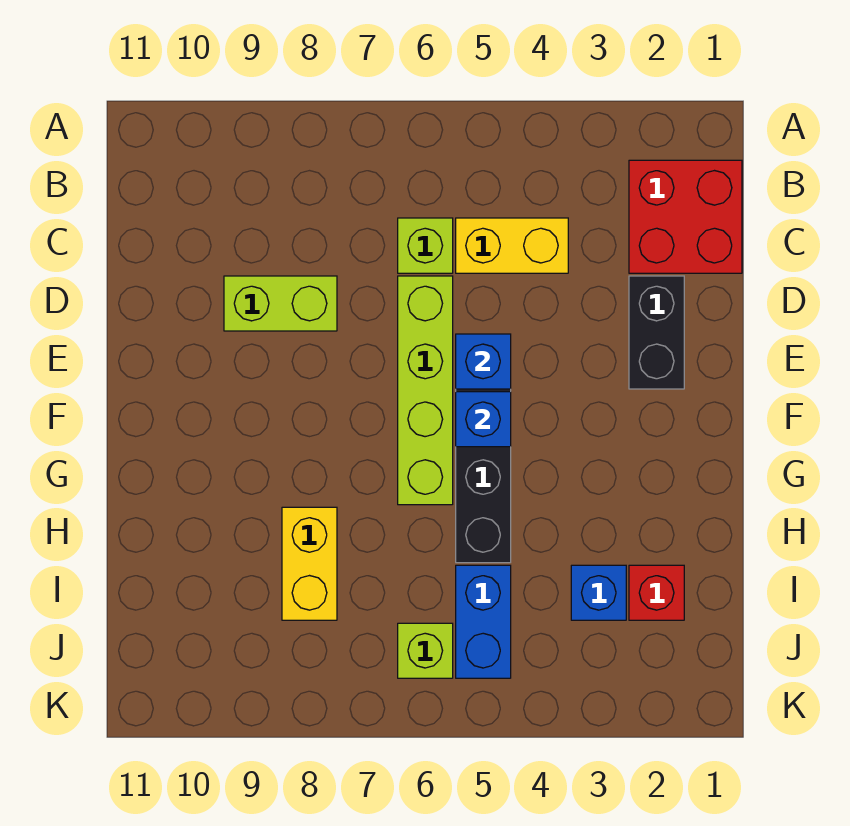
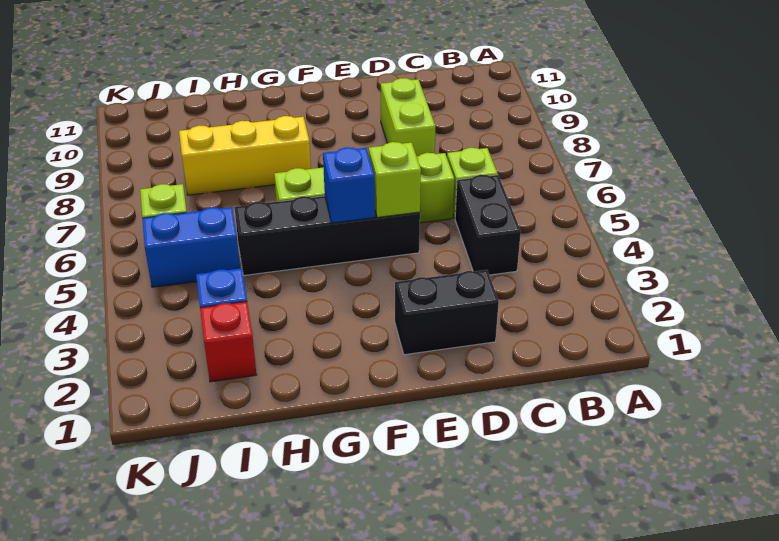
red 2x2 brick [629,160,742,273] -> none
yellow 1x2 brick [456,218,568,273] -> black 1x2 brick [455,175,521,275]
blue 1x1 brick [456,334,511,389] -> lime 1x1 brick [369,142,421,217]
yellow 1x2 brick [282,507,337,620] -> yellow 1x3 brick [179,116,311,195]

